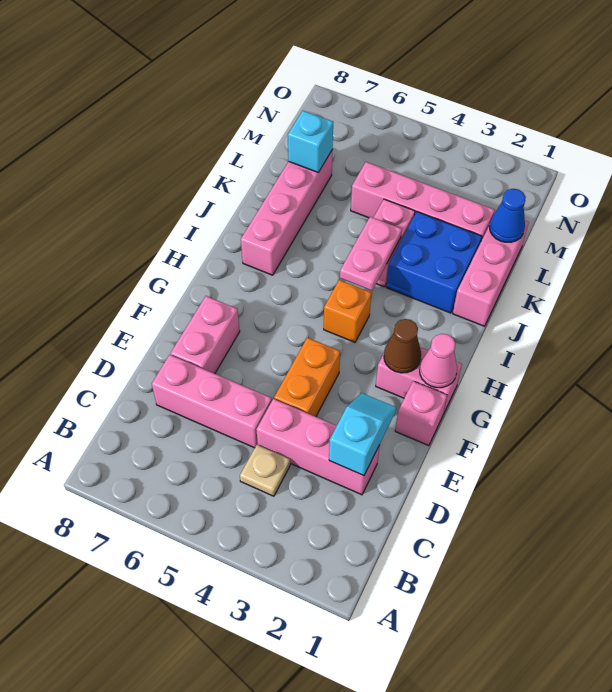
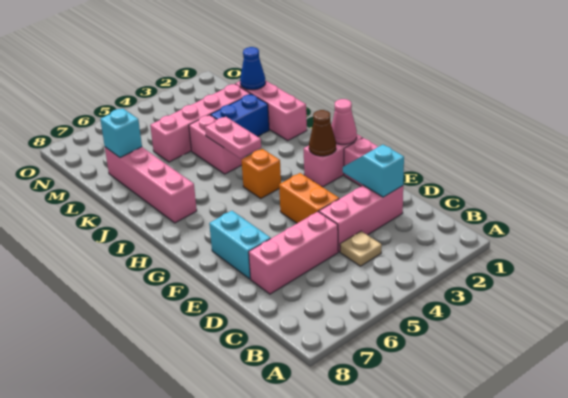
pink 1x2 brick [171,296,240,374] -> cyan 1x2 brick [209,211,271,279]
blue 2x2 brick [386,212,482,313] -> blue 1x2 brick [210,94,269,137]

